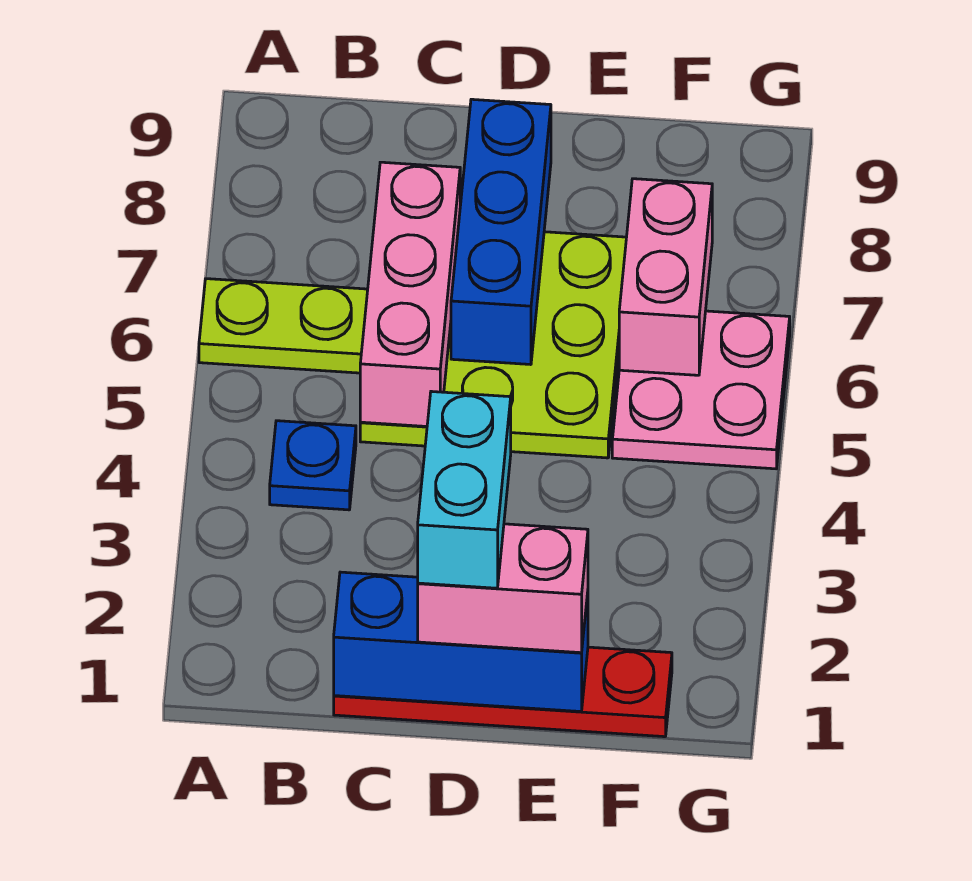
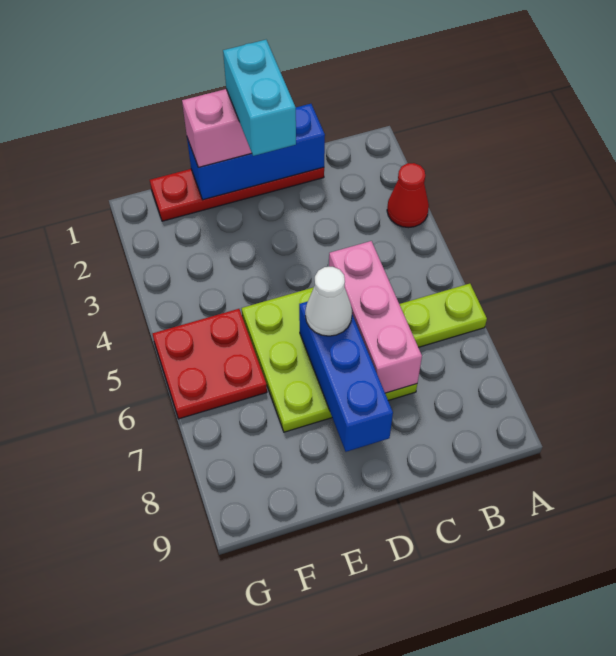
none -> red 1x1 cone [387,163,429,228]
blue 1x1 plate [270,421,356,510] -> none
none -> white 1x1 cone [305,267,352,336]
pink 2x2 plate [612,311,790,469] -> red 2x2 plate [153,309,267,419]
pink 1x2 brick [619,179,712,375] -> none

